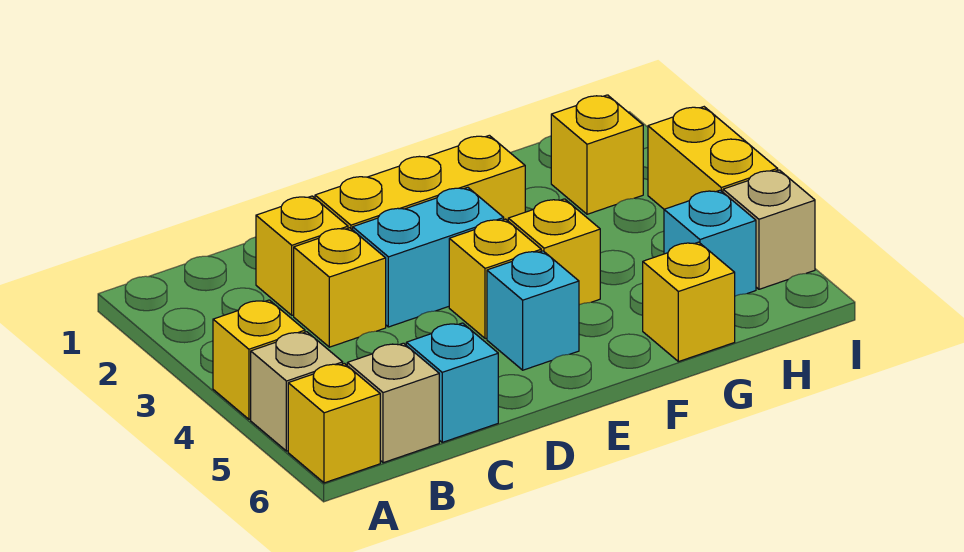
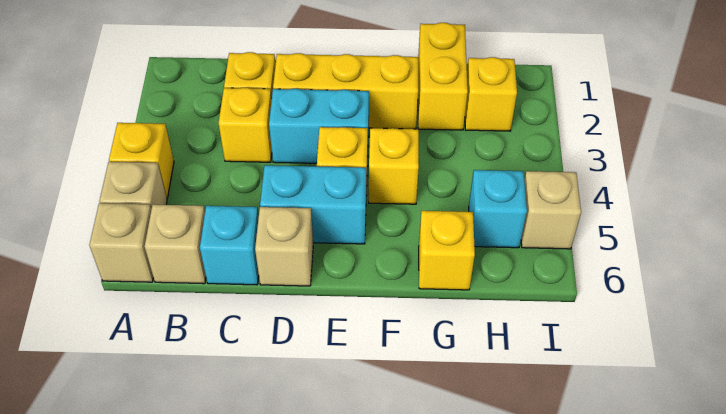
yellow 1x1 brick [288,364,380,483] -> tan 1x1 brick [89,203,153,282]
none -> tan 1x1 brick [255,207,313,286]
cyan 1x1 brick [487,251,579,370] -> cyan 1x2 brick [260,165,366,244]
yellow 1x2 brick [648,107,778,209] -> yellow 1x2 brick moved to [418,23,468,130]

